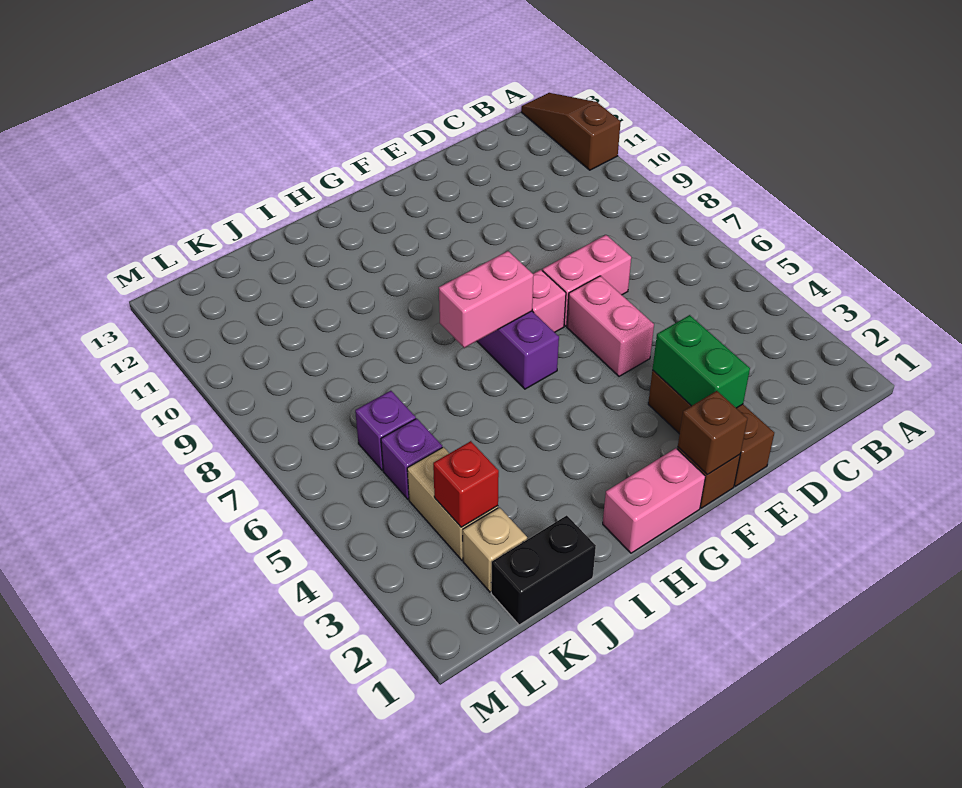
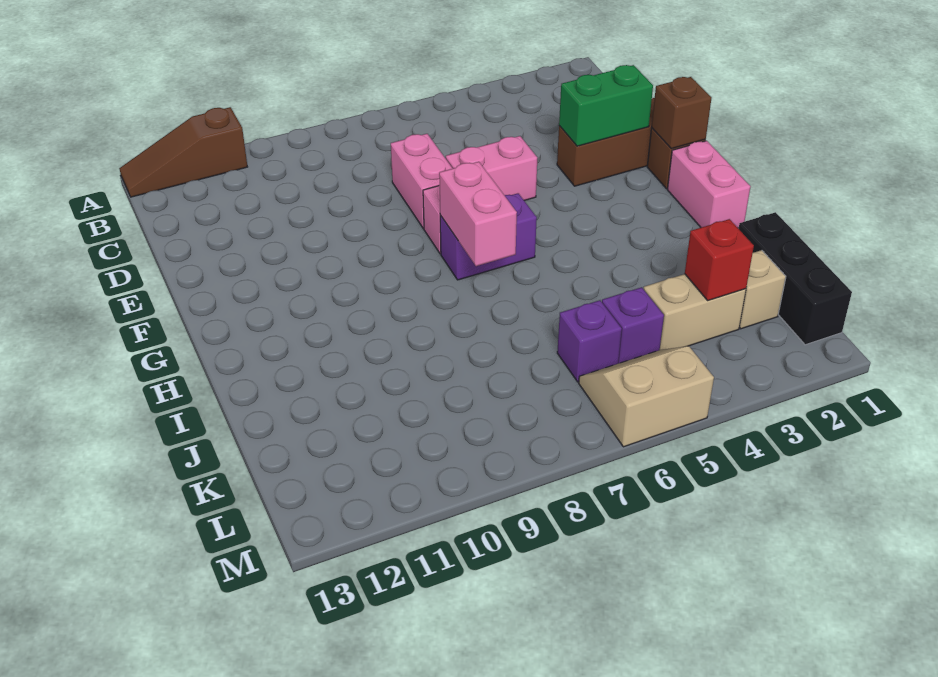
black 1x2 brick [491,515,596,625] -> black 1x3 brick [739,212,852,345]
none -> tan 2x2 slope [579,346,714,447]

